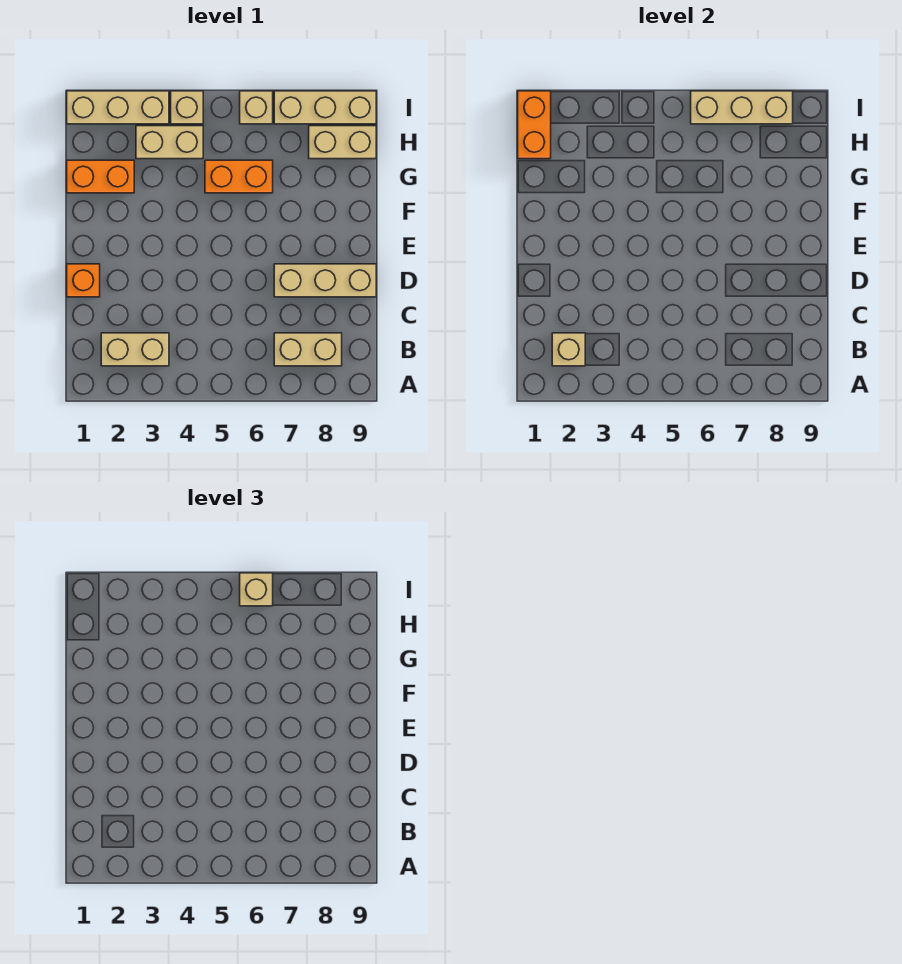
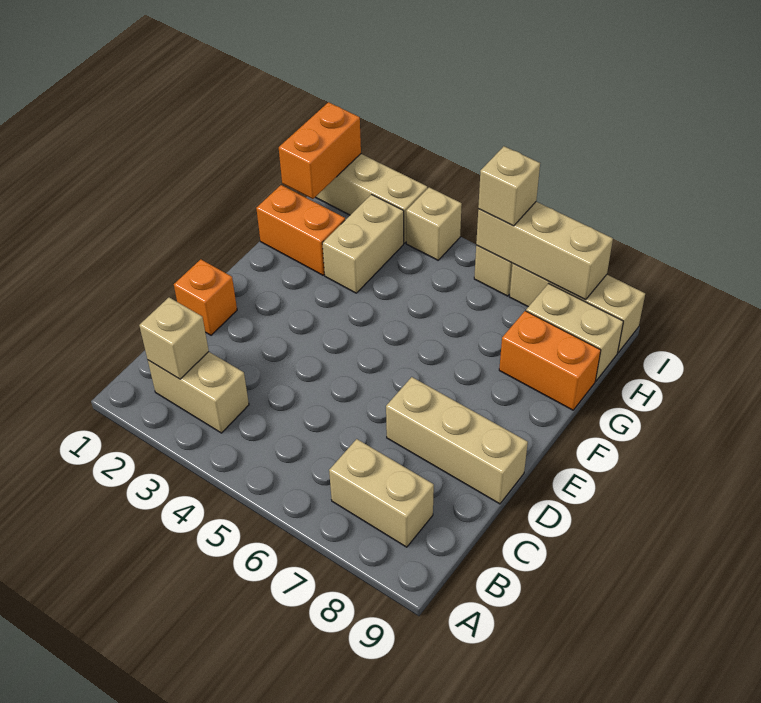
orange 1x2 brick [205,160,273,193] -> orange 1x2 brick moved to [499,311,601,410]
tan 1x2 brick [136,126,203,159] -> tan 1x2 brick turned to [322,195,404,293]

